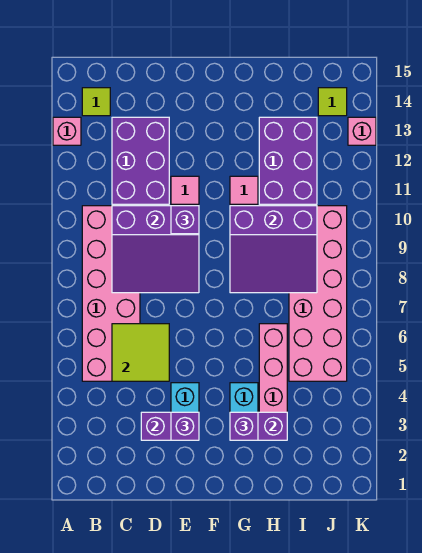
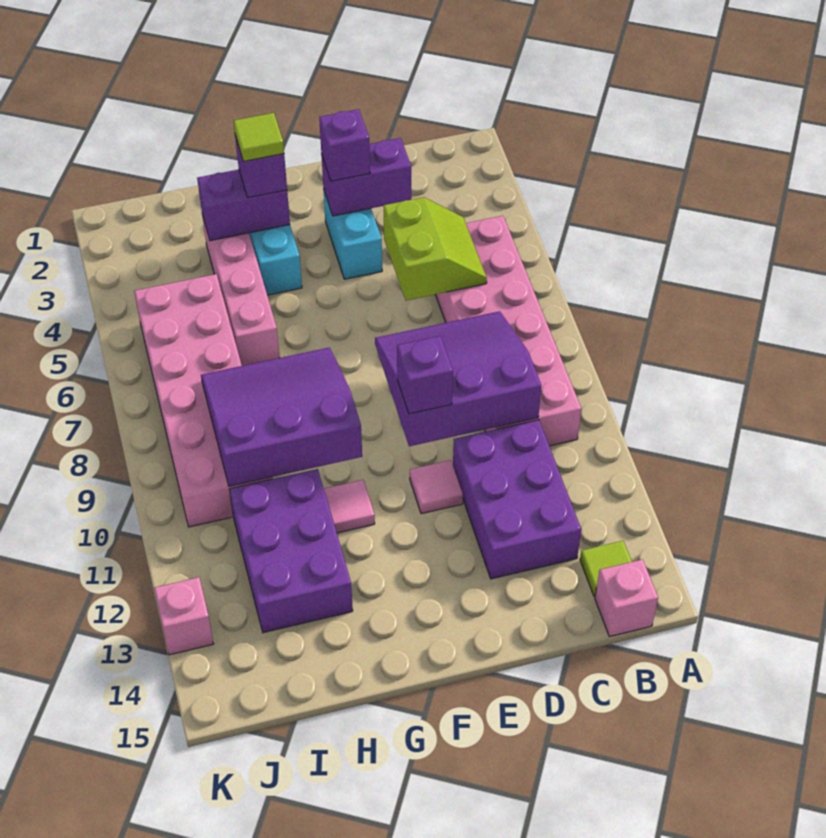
pink 1x1 brick [53,117,81,145] -> pink 1x1 brick moved to [595,560,658,637]
lime 2x2 tile [112,324,169,381] -> lime 2x2 slope [383,197,487,300]
lime 1x1 tile [318,88,347,116] -> lime 1x1 tile moved to [233,113,284,161]

